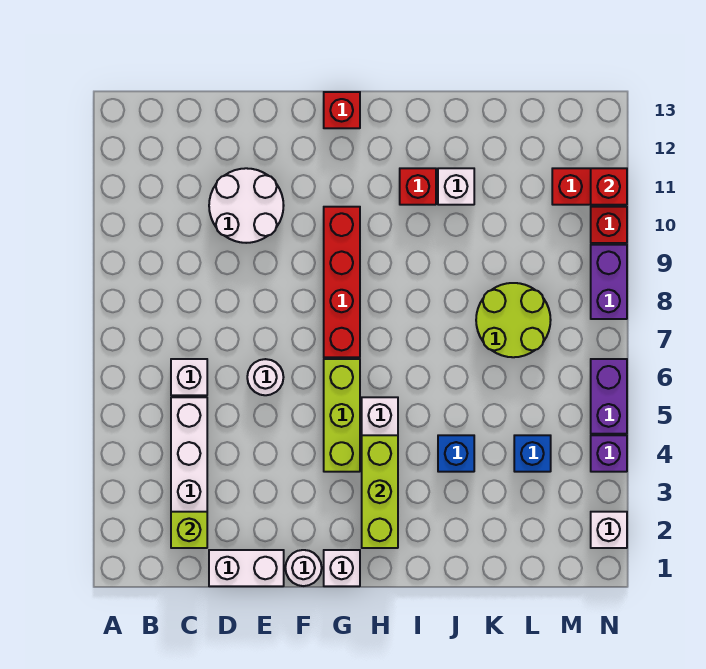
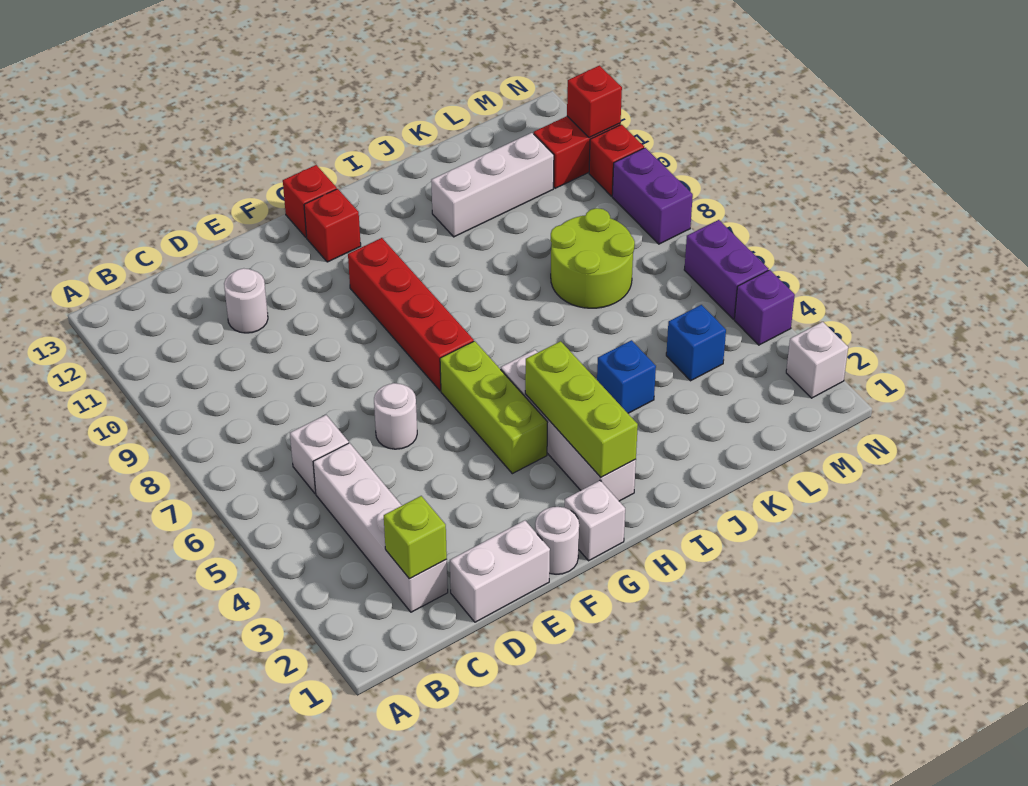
white 2x2 round brick [209,168,284,243] -> white 1x1 round brick [224,268,268,333]
red 1x1 brick [400,168,436,205] -> red 1x1 brick moved to [304,189,361,262]
white 1x1 brick [438,168,474,205] -> white 1x3 brick [431,133,554,237]

